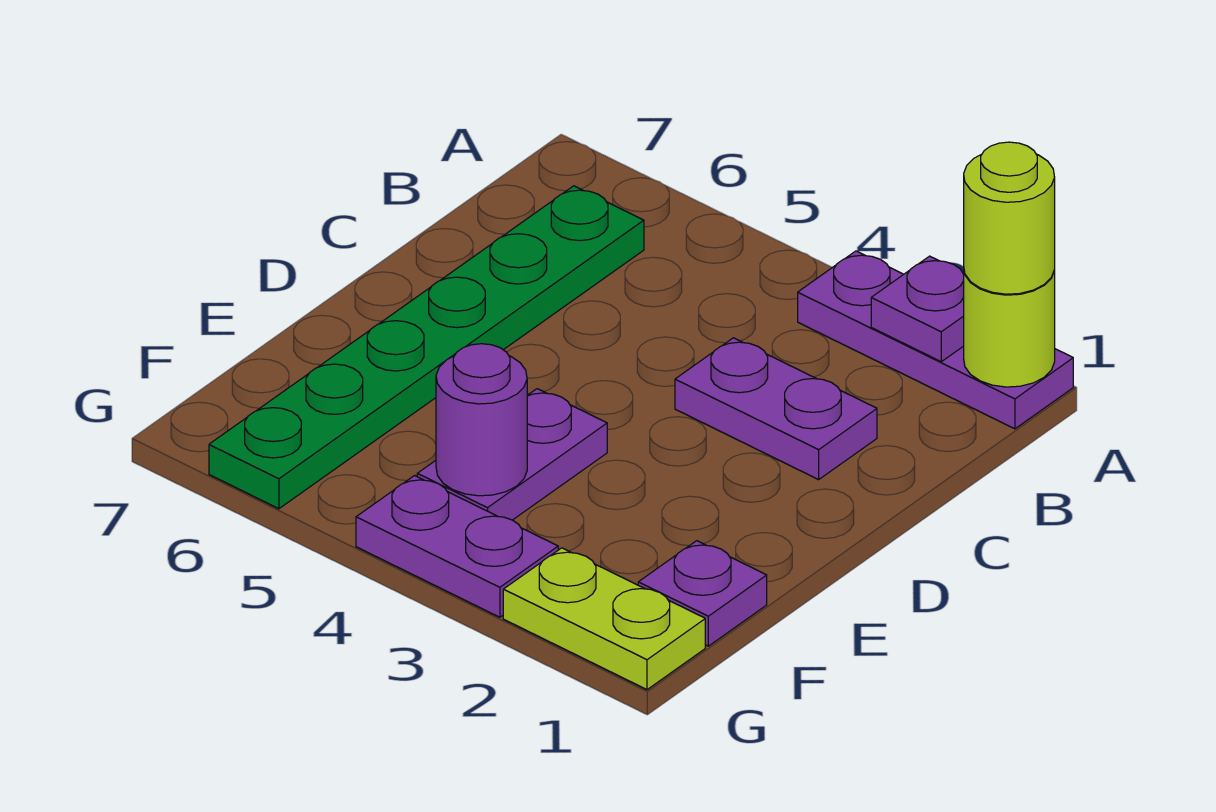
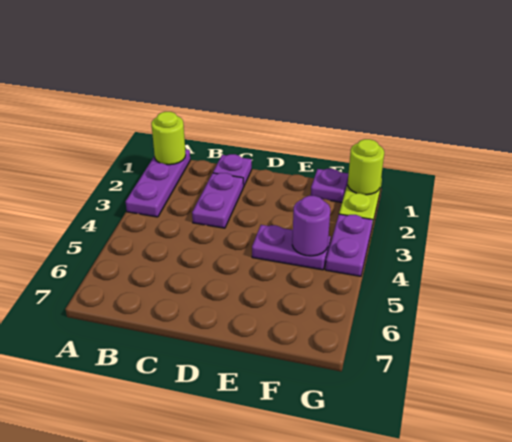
lime 1x1 round brick [964,142,1055,294] -> lime 1x1 round brick moved to [348,139,384,195]
purple 1x1 plate [871,256,964,362] -> purple 1x1 plate moved to [213,154,252,187]
green 1x6 plate [209,186,644,509] -> none

